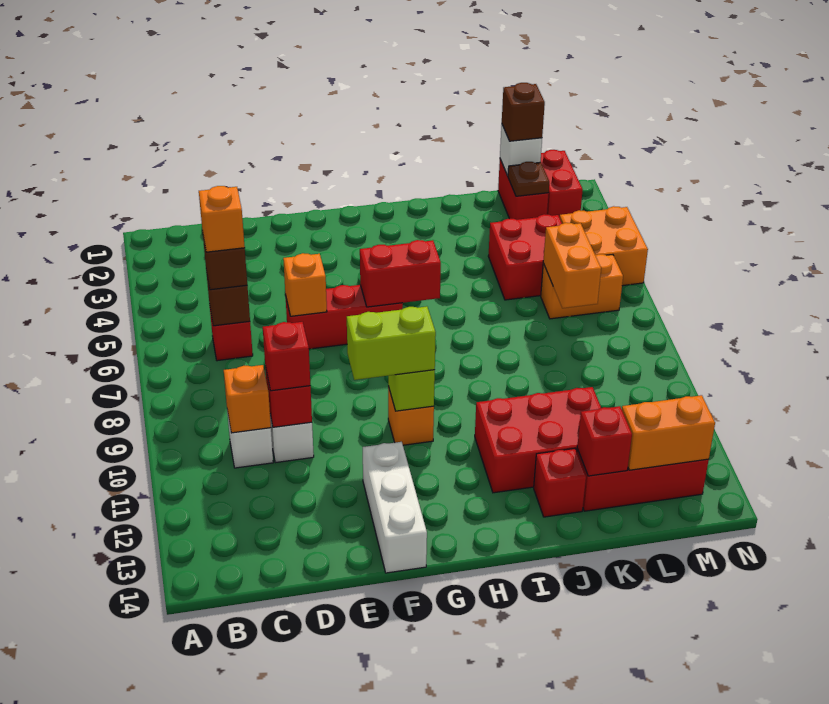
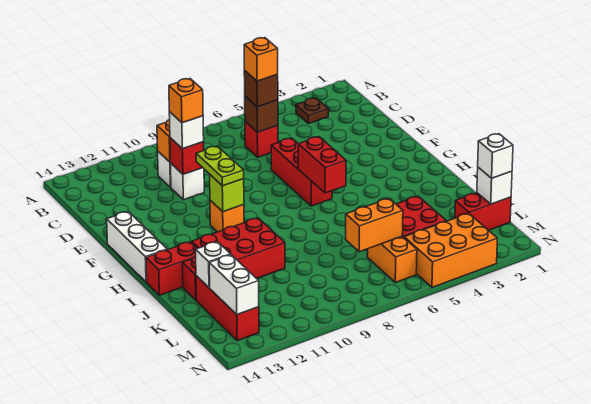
red 1x1 brick [263,322,310,391] -> white 1x1 brick [169,112,204,149]
orange 1x1 brick [283,253,327,316] -> orange 1x1 brick moved to [169,79,203,123]
lime 1x2 brick [347,306,436,380] -> lime 1x2 plate [196,146,244,186]
white 1x3 brick [363,442,427,573] -> white 1x3 brick turned to [107,211,167,282]
red 2x3 brick [475,387,601,493] -> red 2x3 brick turned to [192,218,285,279]
red 1x1 brick [577,406,632,476] -> white 1x1 brick [196,242,231,288]
brown 1x1 brick [502,83,545,141] -> white 1x1 brick [478,134,513,178]
brown 1x1 plate [508,162,549,196] -> brown 1x1 plate moved to [296,98,329,124]
orange 1x2 brick [622,395,715,470] -> white 1x2 brick [209,255,259,315]
red 1x2 brick [541,150,583,218] -> red 1x2 brick moved to [146,242,197,295]
orange 2x2 brick [560,206,648,286] -> orange 2x3 brick [404,213,497,287]

